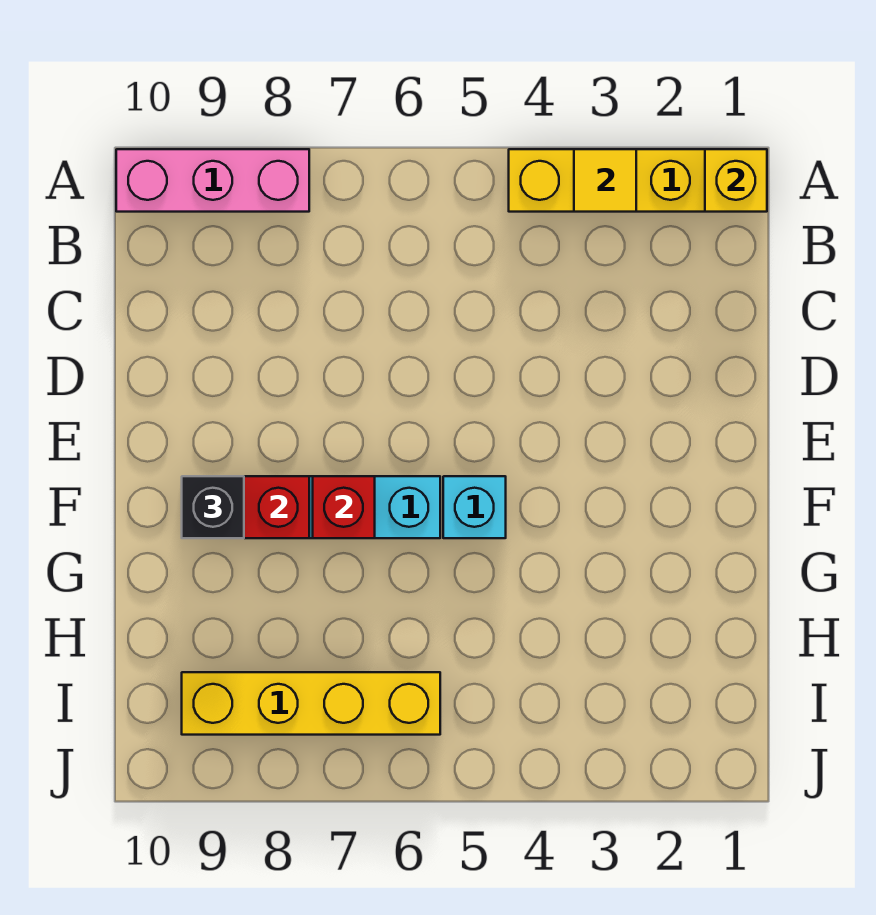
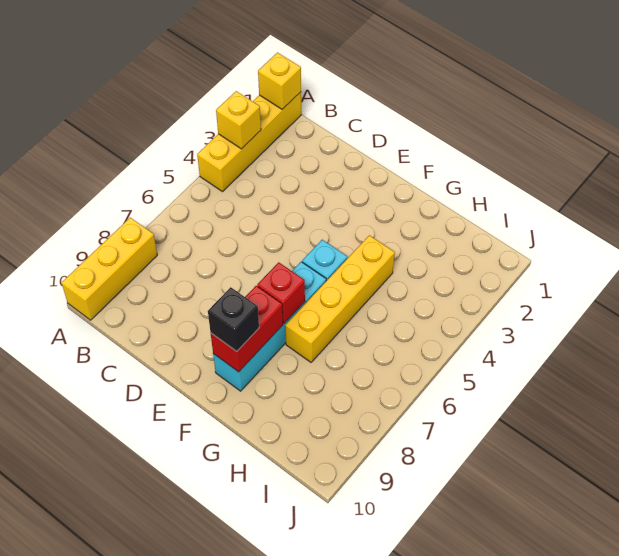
yellow 1x1 tile [574,149,636,212] -> yellow 1x1 brick [216,91,261,149]
pink 1x3 brick [116,149,309,212] -> yellow 1x3 brick [61,218,157,320]
yellow 1x4 brick [182,672,440,735] -> yellow 1x4 brick moved to [285,235,395,362]

